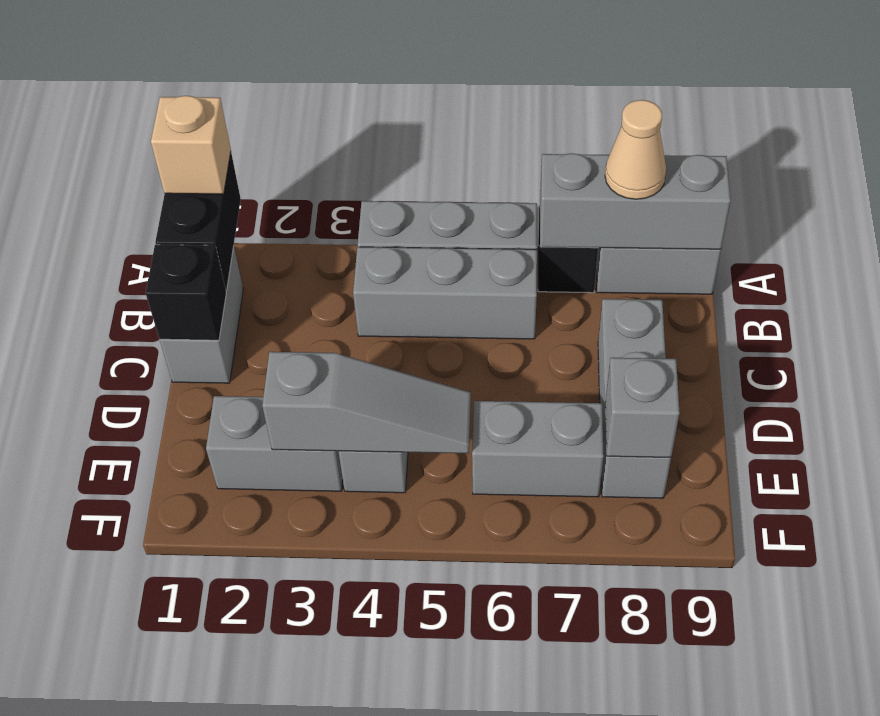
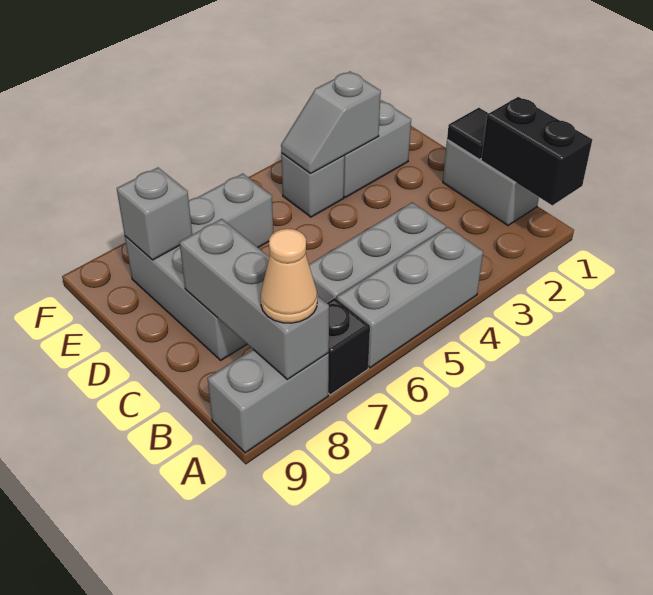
tan 1x1 brick [151,96,231,194] -> none
grey 1x3 brick [540,153,731,249] -> grey 1x3 brick turned to [179,219,329,379]
black 1x1 brick [146,245,226,340] -> black 1x1 tile [447,108,489,159]
grey 1x3 slope [262,352,471,453] -> grey 1x2 slope [281,72,381,173]

